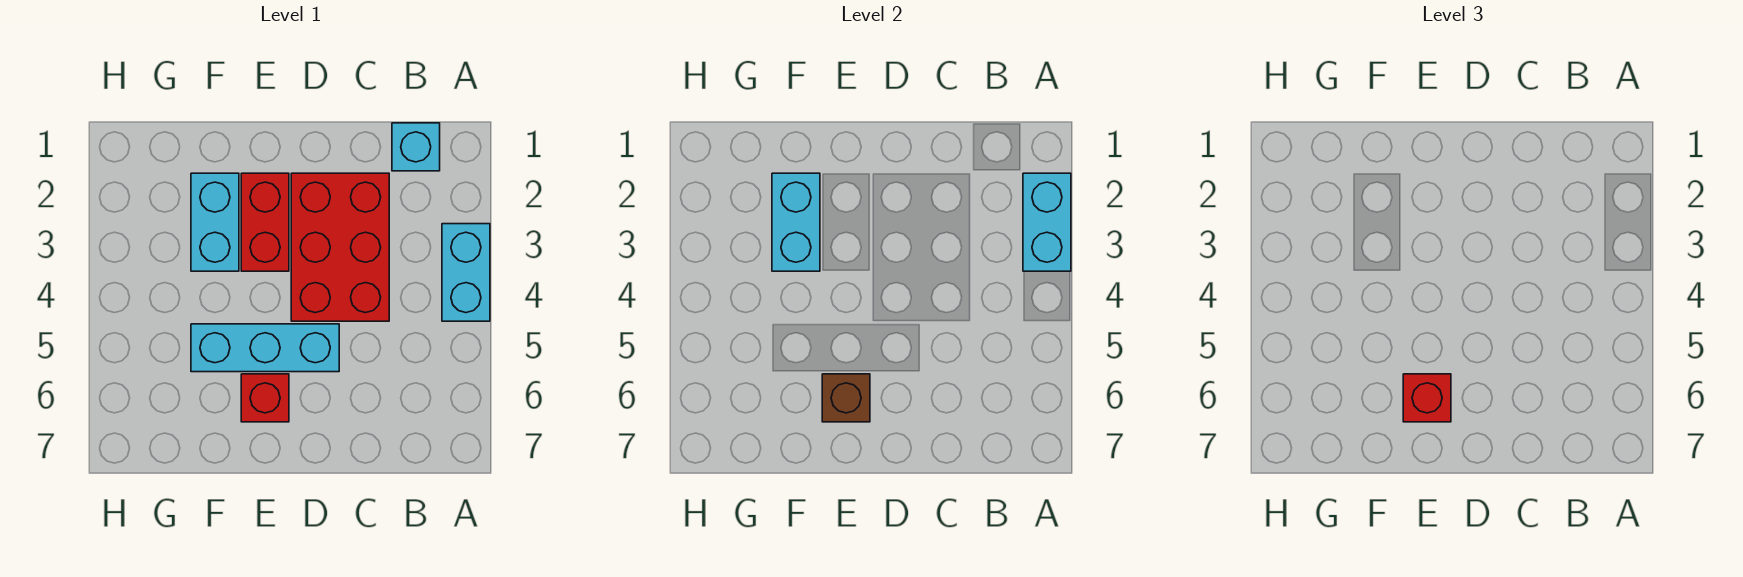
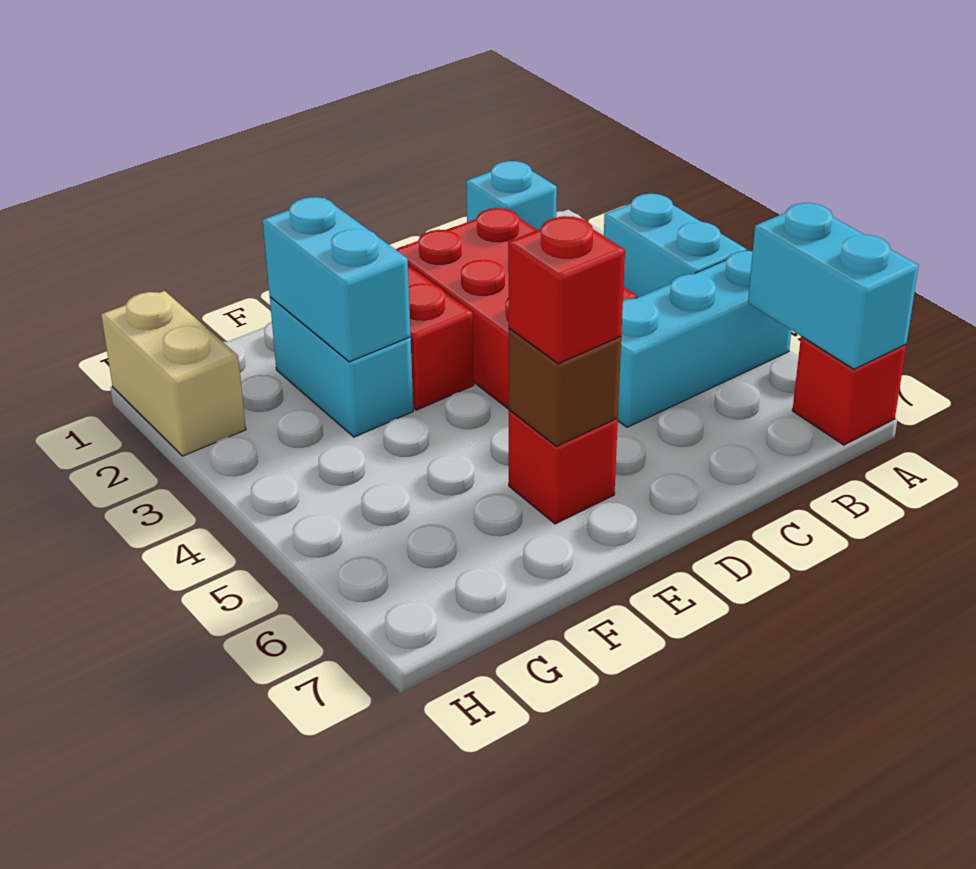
cyan 1x2 brick [1023,173,1071,271] -> cyan 1x2 brick moved to [748,203,919,369]
none -> red 1x1 brick [792,337,906,445]
cyan 1x3 brick [191,324,339,372] -> cyan 1x3 brick moved to [617,251,791,427]
none -> tan 1x2 brick [101,291,246,456]

